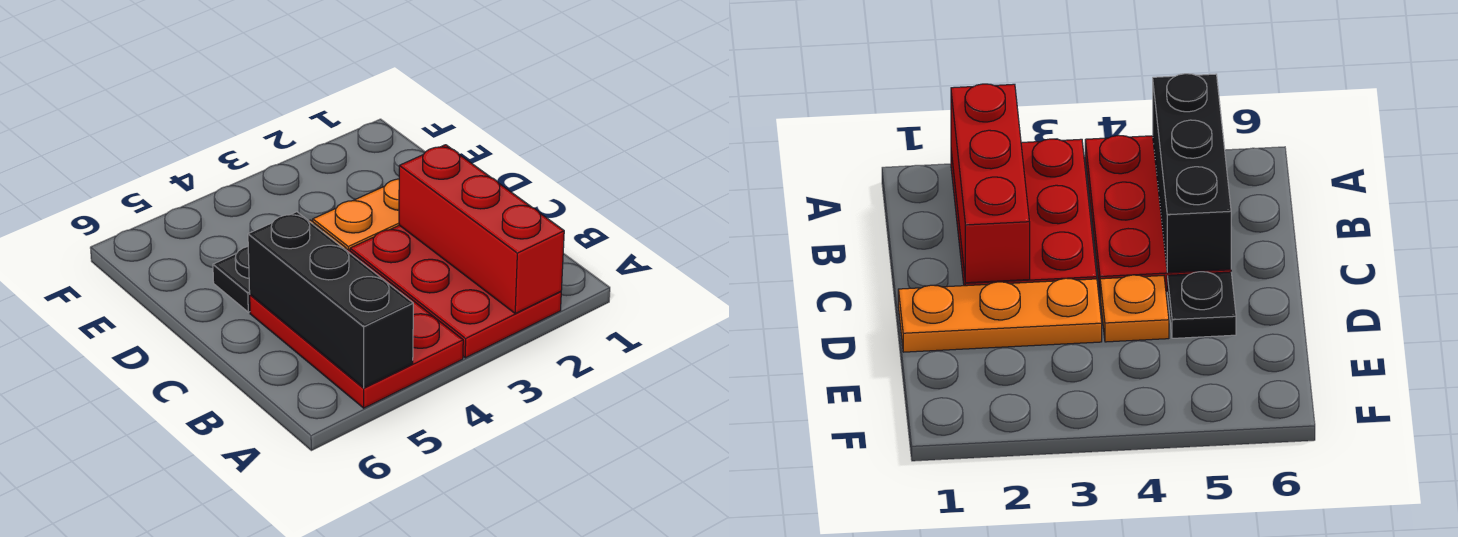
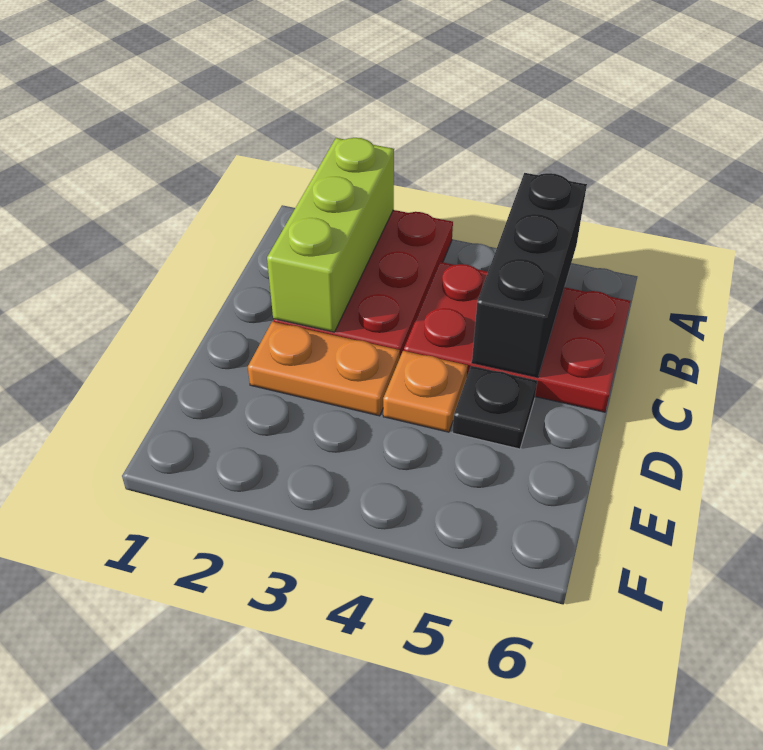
red 1x3 brick [399,145,564,313] -> lime 1x3 brick [267,138,394,332]
red 2x3 plate [250,249,463,408] -> red 2x3 plate turned to [404,262,631,412]
orange 1x3 plate [313,179,399,251] -> orange 1x2 plate [248,322,400,416]

